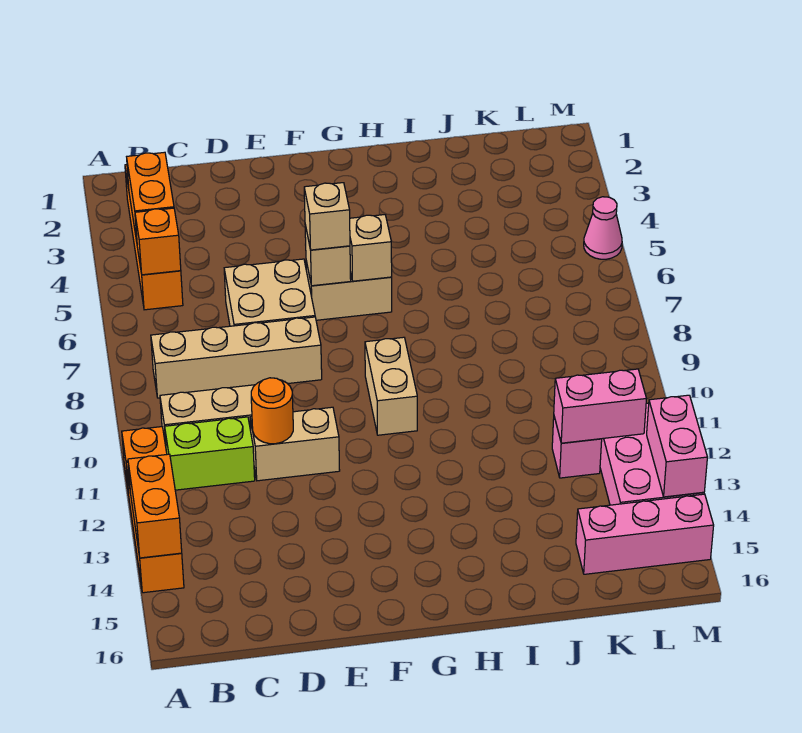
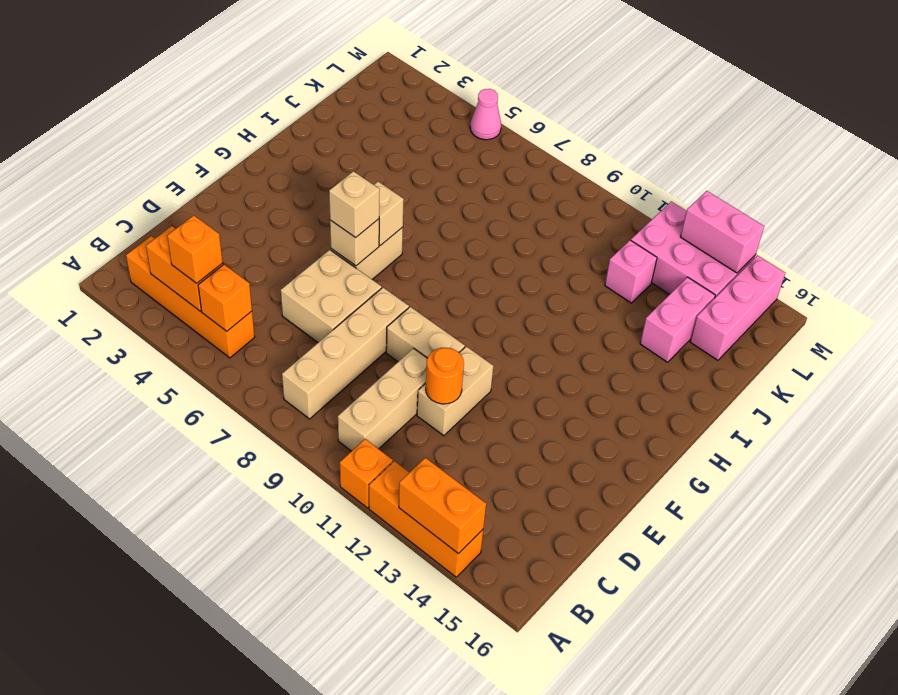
none -> orange 1x1 brick [167,215,223,283]
lime 1x2 brick [165,417,255,490] -> none
tan 1x2 brick [365,337,417,435] -> tan 1x2 brick moved to [386,307,465,362]
pink 1x2 brick [554,369,646,443] -> pink 1x2 brick moved to [640,277,715,362]

